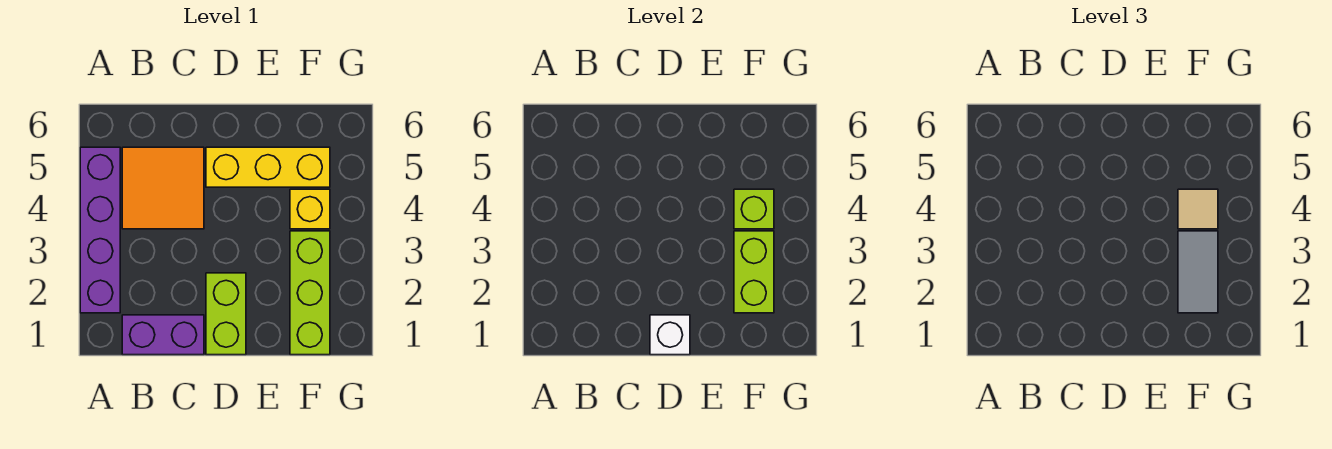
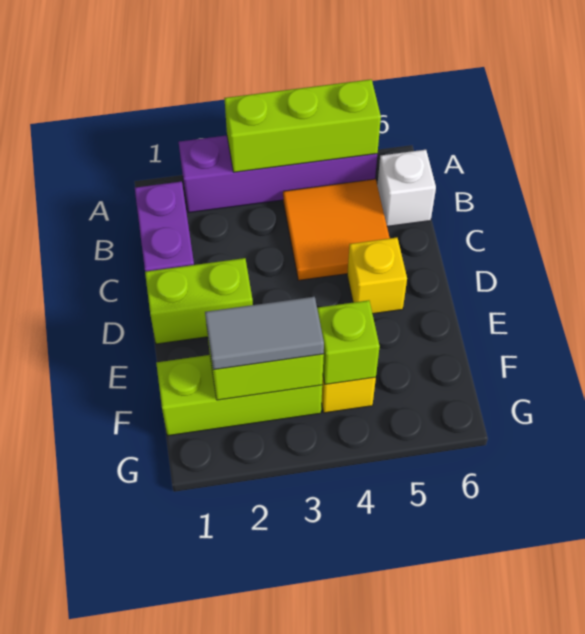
none -> lime 1x3 brick [224,79,381,172]
white 1x1 brick [650,315,690,355] -> white 1x1 brick moved to [377,150,436,226]
yellow 1x3 brick [206,147,330,187] -> yellow 1x1 brick [347,238,407,314]
tan 1x1 tile [1178,189,1218,229] -> none

